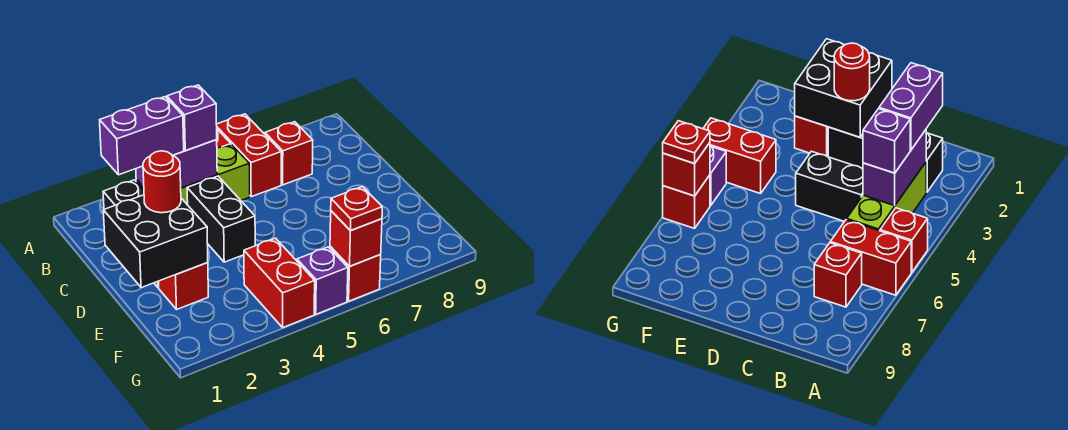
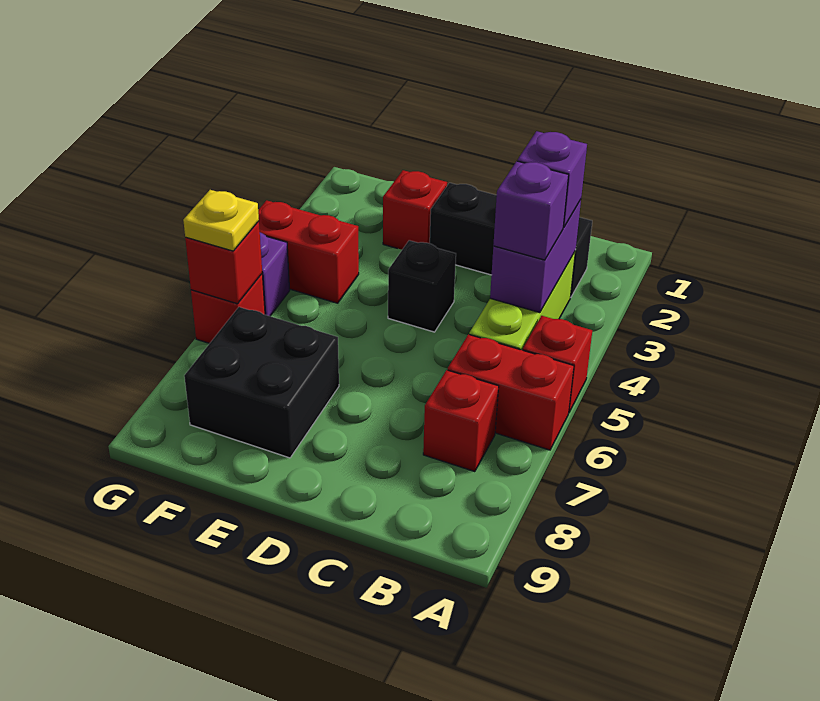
purple 1x2 brick [100,97,184,175] -> purple 1x1 brick [518,131,587,228]
black 1x2 brick [187,176,255,262] -> black 1x1 brick [388,240,456,332]
black 2x2 brick [103,195,208,288] -> black 2x2 brick moved to [184,307,339,458]
red 1x1 round brick [143,151,181,213] -> none
red 1x1 plate [331,187,382,231] -> yellow 1x1 plate [183,190,259,251]

